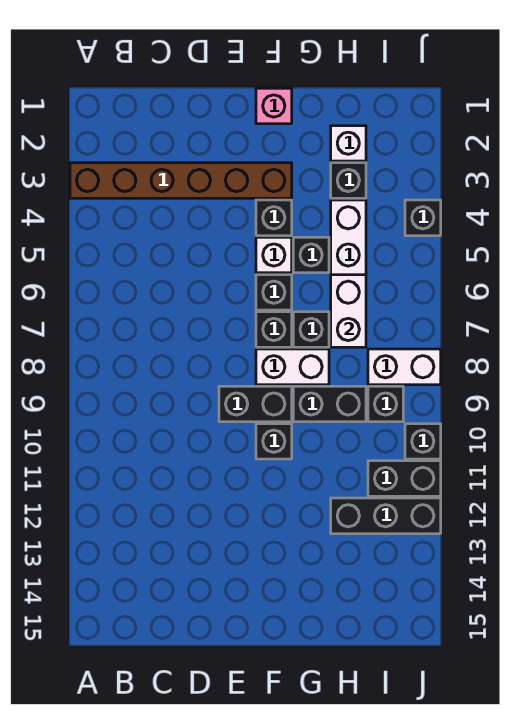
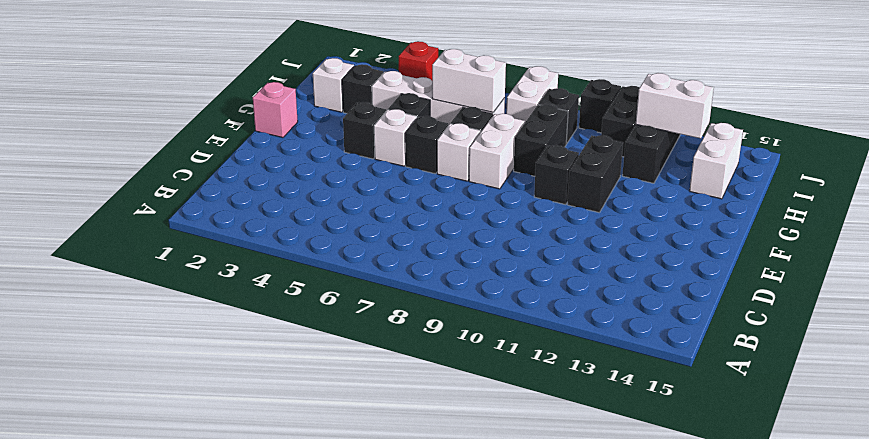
brown 1x6 brick [70,163,292,198] -> none
black 1x2 brick [219,386,292,422] -> black 1x2 brick moved to [567,135,623,213]
black 1x1 brick [256,312,292,347] -> white 1x1 brick [437,123,480,181]
none -> white 1x2 brick [690,123,743,199]
none -> white 1x2 brick [636,73,714,138]
black 1x1 brick [405,200,441,236] -> red 1x1 brick [399,41,438,80]

